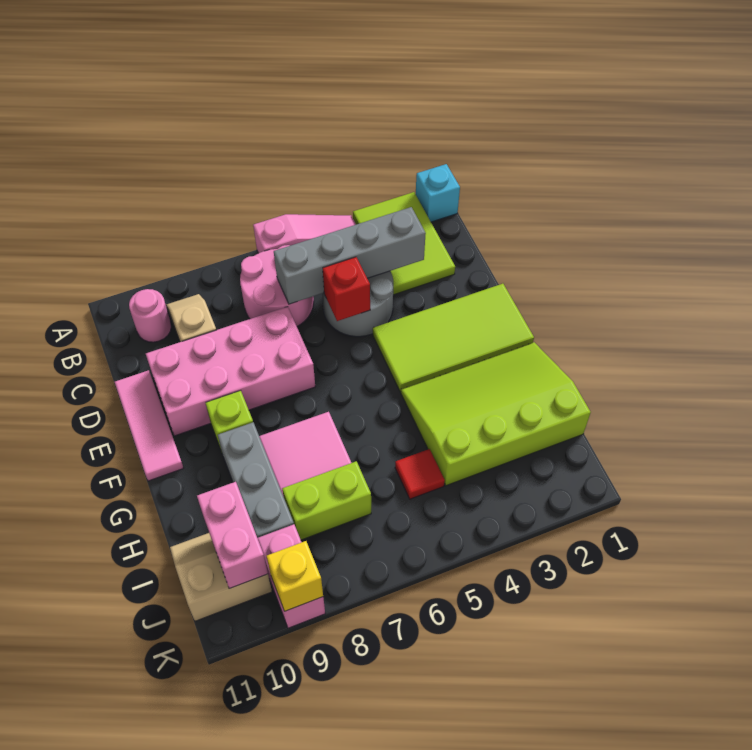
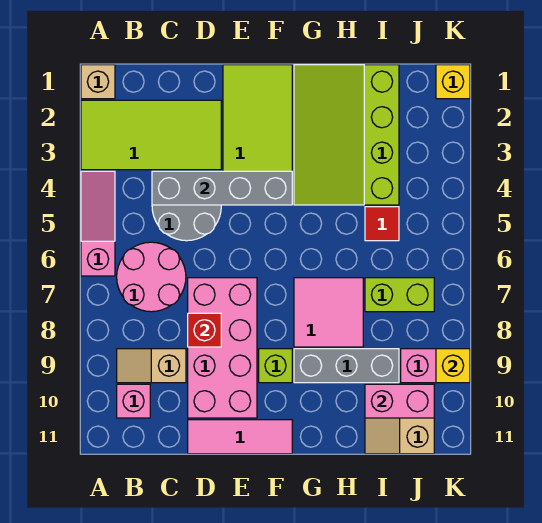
cyan 1x1 brick [416,164,460,222] -> tan 1x1 brick [81,65,115,99]
lime 2x3 tile [353,192,455,295] -> lime 2x4 tile [81,100,221,170]
pink 1x1 round brick [129,289,171,342] -> pink 1x1 brick [117,384,150,418]
grey 1x4 brick [274,207,426,304] -> grey 1x4 brick turned to [152,171,292,205]
red 1x1 brick [323,257,370,321] -> red 1x1 brick moved to [188,313,221,347]
lime 1x2 brick [282,461,371,540] -> lime 1x2 brick turned to [365,278,434,312]
none -> yellow 1x1 brick [436,65,470,99]

